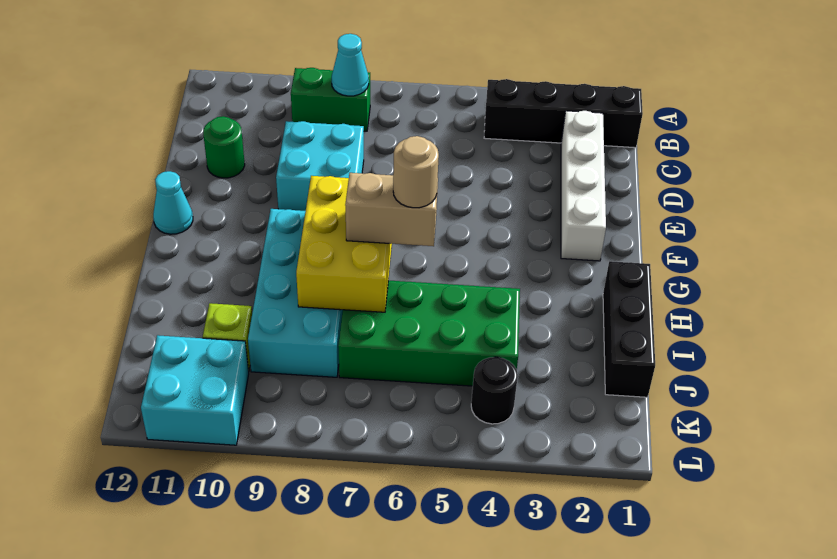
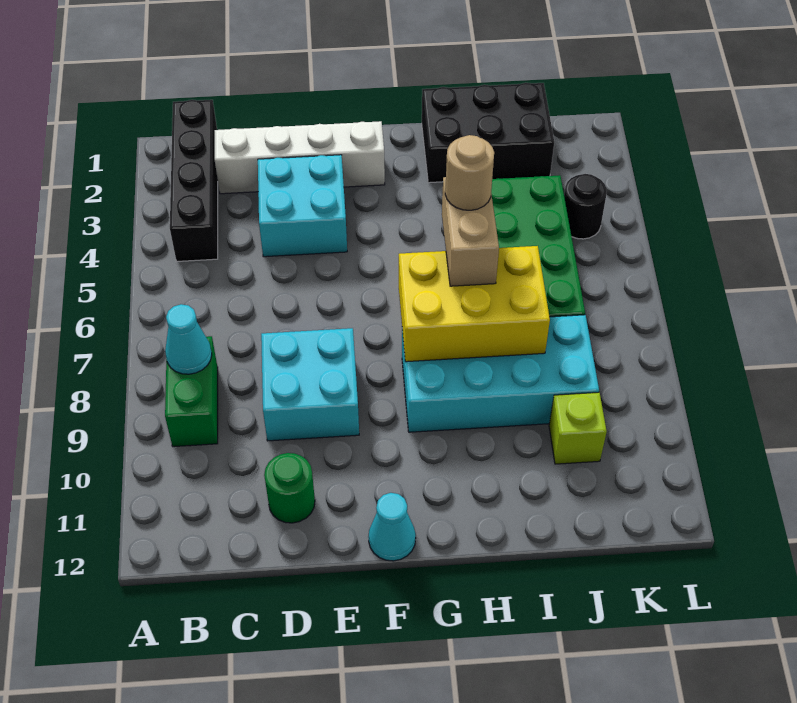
black 1x3 brick [603,261,655,397] -> black 2x3 brick [422,83,554,183]
cyan 2x2 brick [141,335,249,445] -> cyan 2x2 brick moved to [258,155,347,257]

